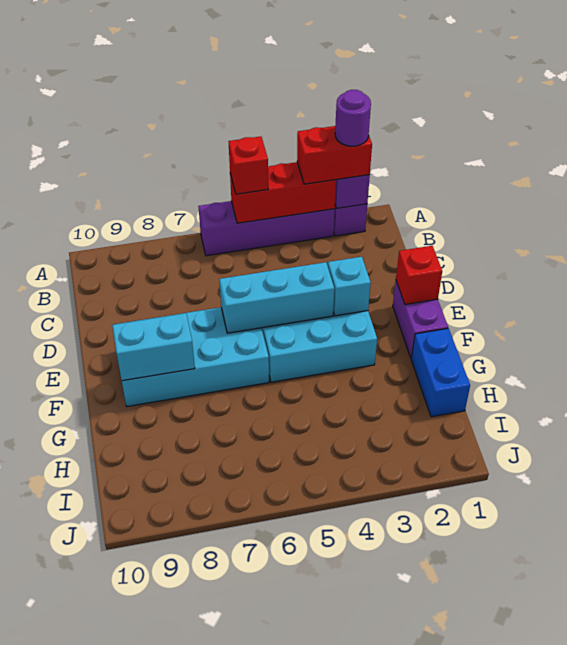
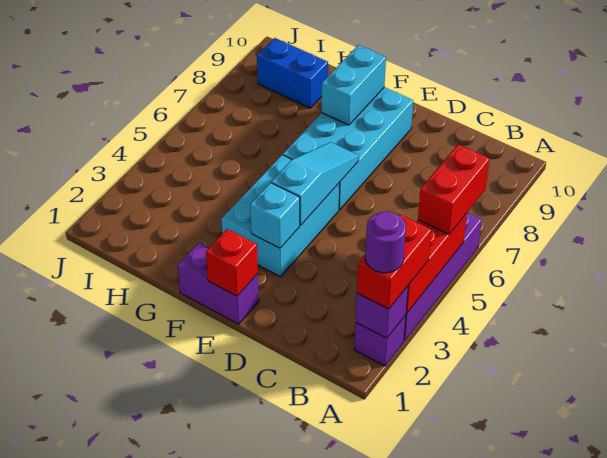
red 1x1 brick [229,136,268,194] -> red 1x2 brick [418,144,490,234]
cyan 1x3 brick [219,262,334,333] -> cyan 1x3 slope [271,142,359,225]
blue 1x2 brick [411,328,470,417] -> blue 1x2 brick moved to [257,38,328,108]

